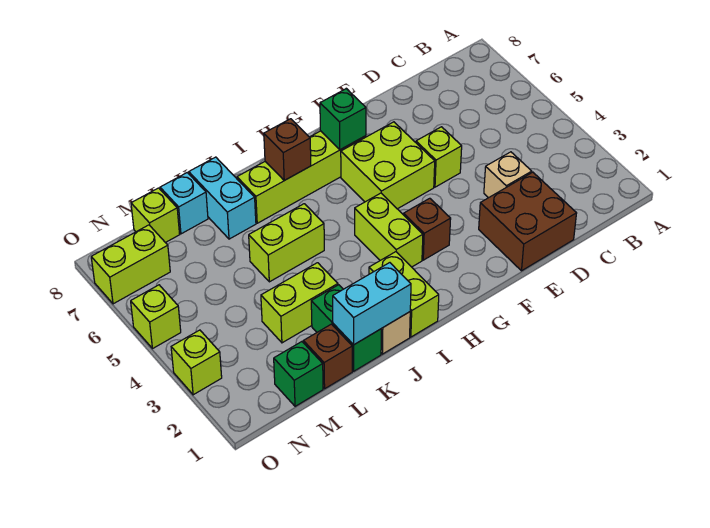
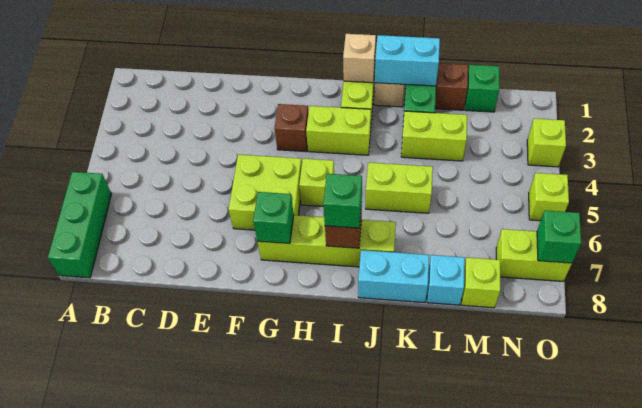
none -> green 1x3 brick [48,172,111,278]
brown 2x2 brick [479,172,577,271] -> none
tan 1x1 brick [484,152,532,198] -> tan 1x1 brick moved to [343,34,376,83]
lime 1x1 brick [416,127,462,187] -> lime 1x1 brick moved to [299,159,334,206]
lime 1x2 brick [355,193,423,267] -> lime 1x2 brick turned to [306,106,371,155]
none -> green 1x1 brick [323,174,362,228]
cyan 1x2 brick [189,157,256,239] -> cyan 1x2 brick turned to [358,250,429,303]
none -> green 1x1 brick [537,211,581,263]

